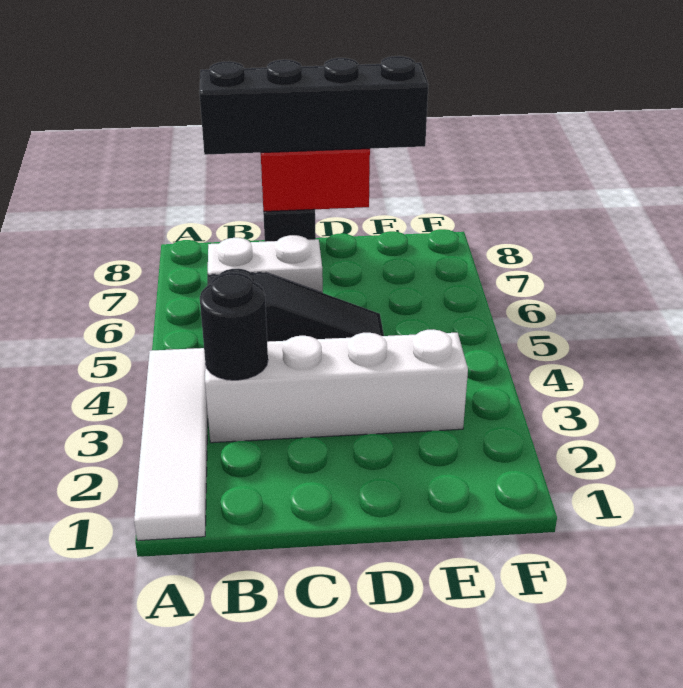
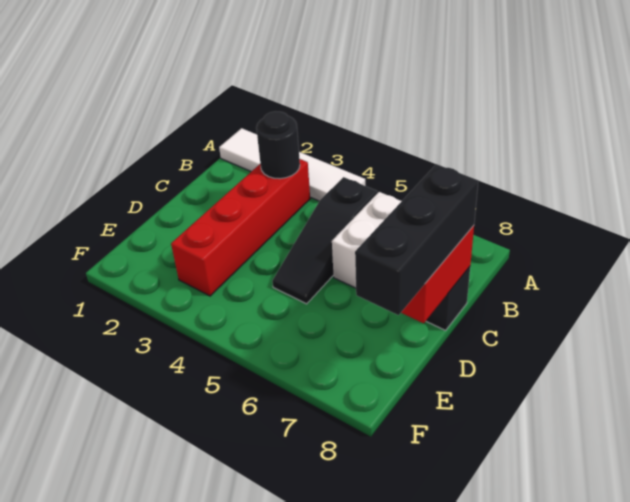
white 1x4 brick [205,329,468,443] -> red 1x4 brick [171,159,310,296]
black 1x4 brick [199,56,428,155] -> black 1x3 brick [355,164,478,315]

